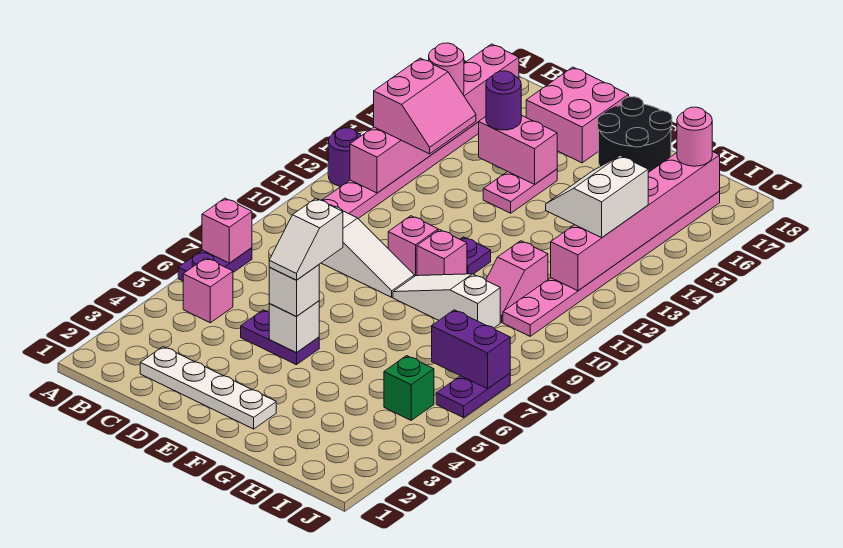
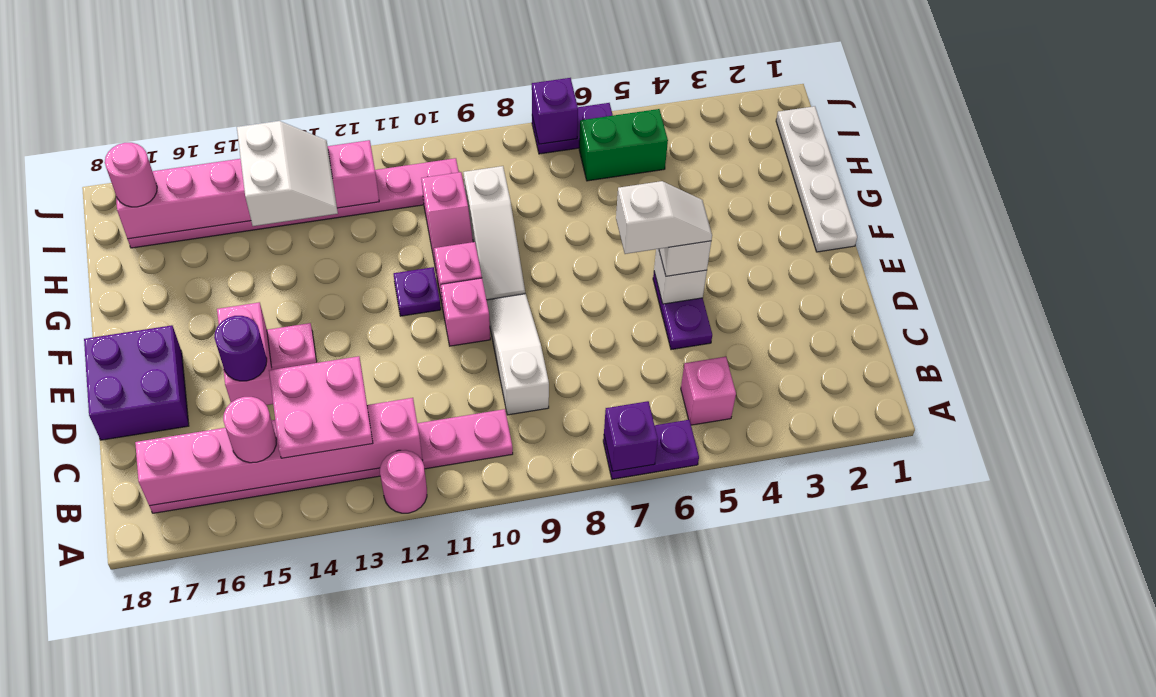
pink 1x1 brick [202,198,252,263] -> purple 1x1 brick [604,401,658,471]
purple 1x1 round brick [328,128,361,186] -> pink 1x1 round brick [380,450,427,513]
pink 2x2 slope [374,58,476,154] -> pink 2x2 plate [269,356,373,458]
white 1x4 plate [140,347,276,429] -> white 1x4 plate moved to [776,106,857,252]
pink 2x2 brick [526,67,629,163] -> purple 2x2 brick [84,325,189,440]
black 2x2 round brick [598,97,672,173] -> none
pink 1x2 slope [486,241,548,322] -> pink 1x2 slope turned to [421,172,473,269]
white 2x2 slope [546,156,648,238] -> white 2x2 slope turned to [237,121,338,226]
green 1x1 brick [384,356,434,420] -> green 1x2 brick [579,109,668,181]
purple 1x2 brick [432,310,510,389] -> purple 1x1 brick [532,78,578,144]

